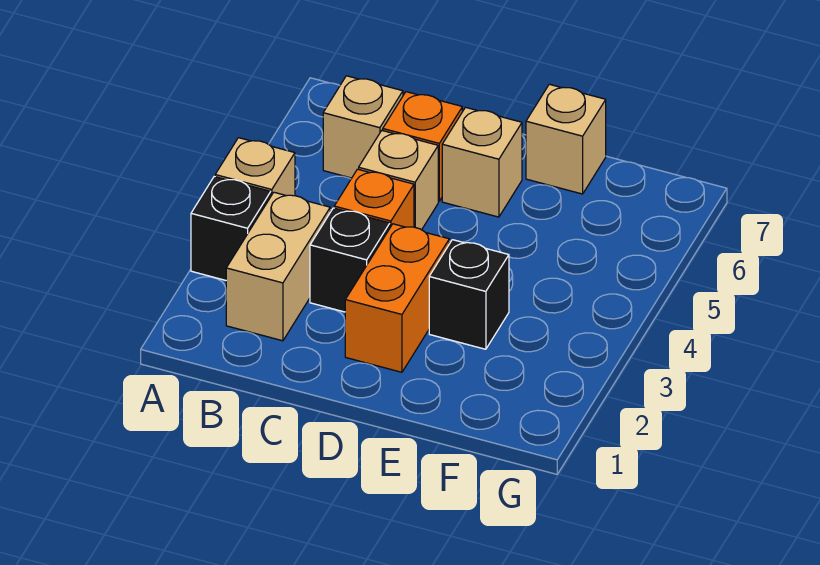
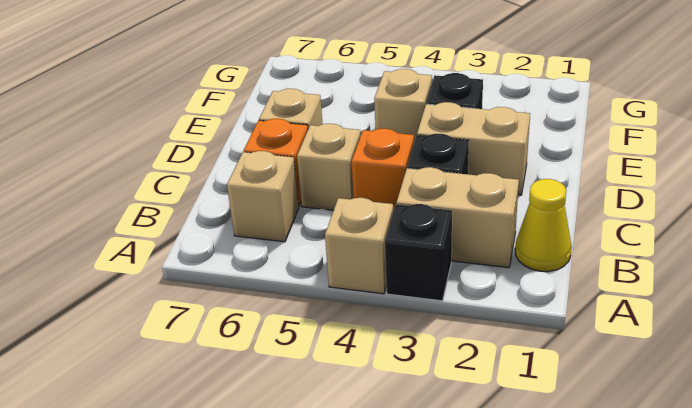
none -> yellow 1x1 cone [515,179,572,271]
orange 1x2 brick [345,224,449,372] -> tan 1x2 brick [417,102,530,195]
tan 1x1 brick [526,84,606,194] -> tan 1x1 brick moved to [374,69,432,142]

